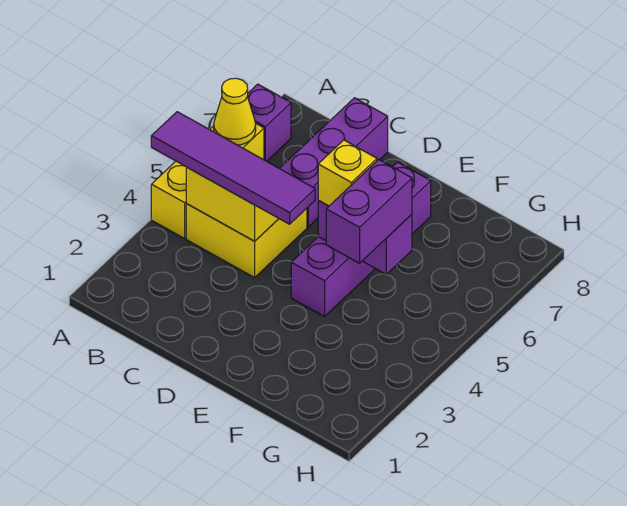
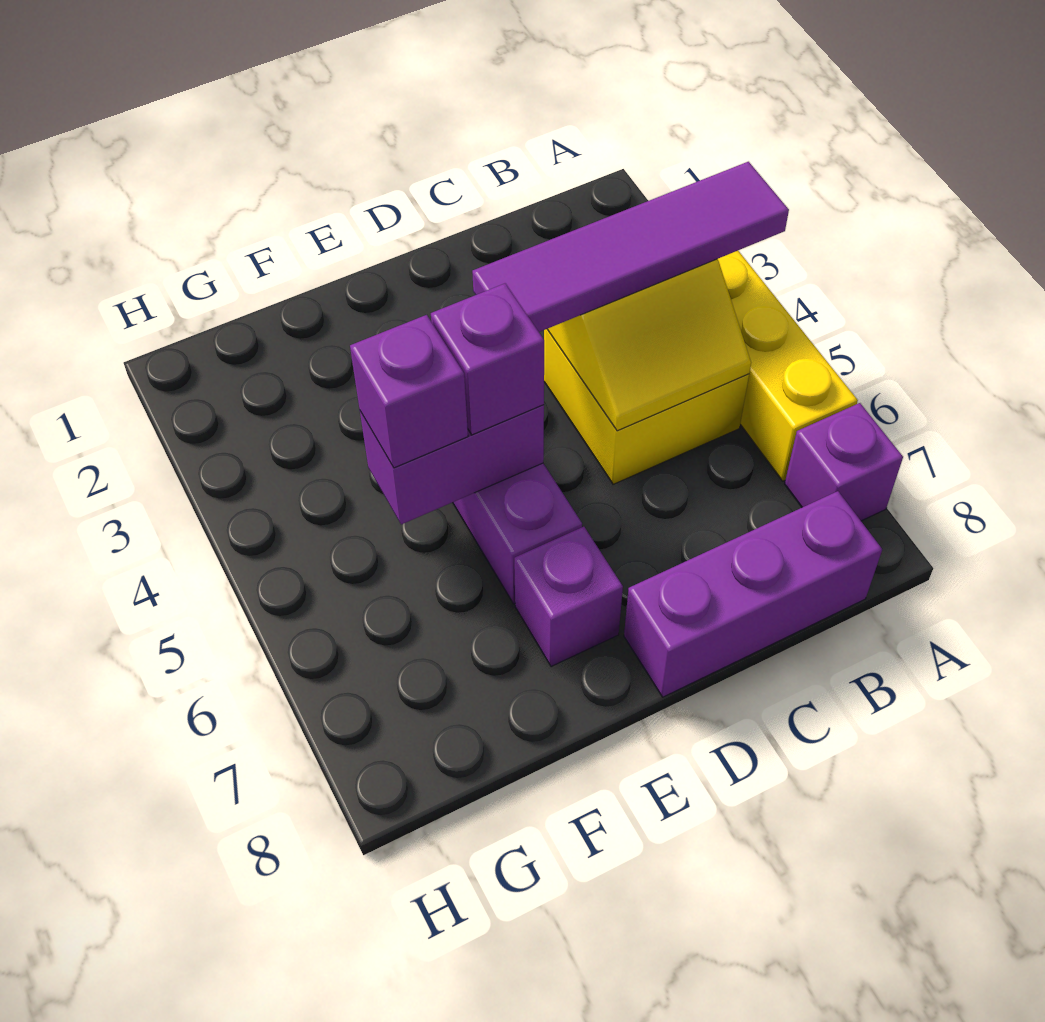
yellow 1x1 cone [214,78,256,145] -> none
purple 1x3 brick [280,98,388,227] -> purple 1x3 brick turned to [624,491,882,697]
yellow 1x1 brick [318,140,377,206] -> purple 1x1 brick [431,283,544,435]
purple 1x2 brick [326,160,412,263] -> purple 1x1 brick [350,315,468,468]

